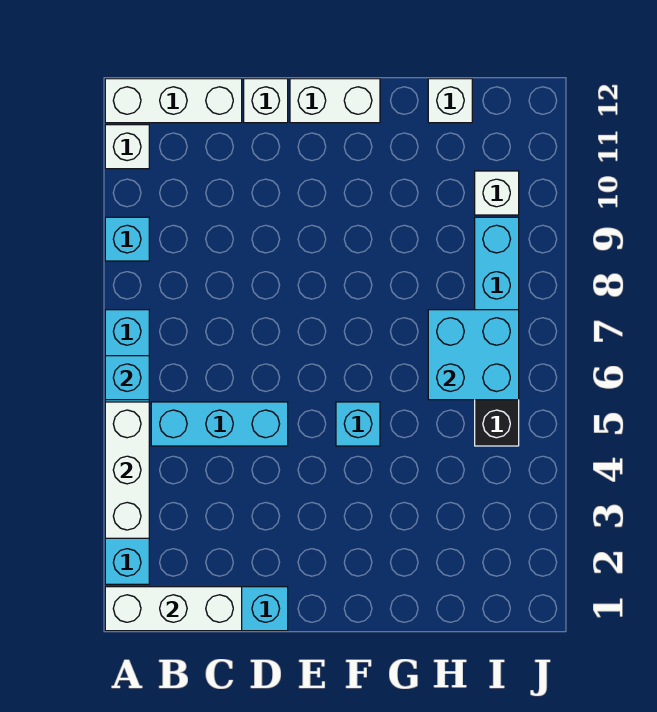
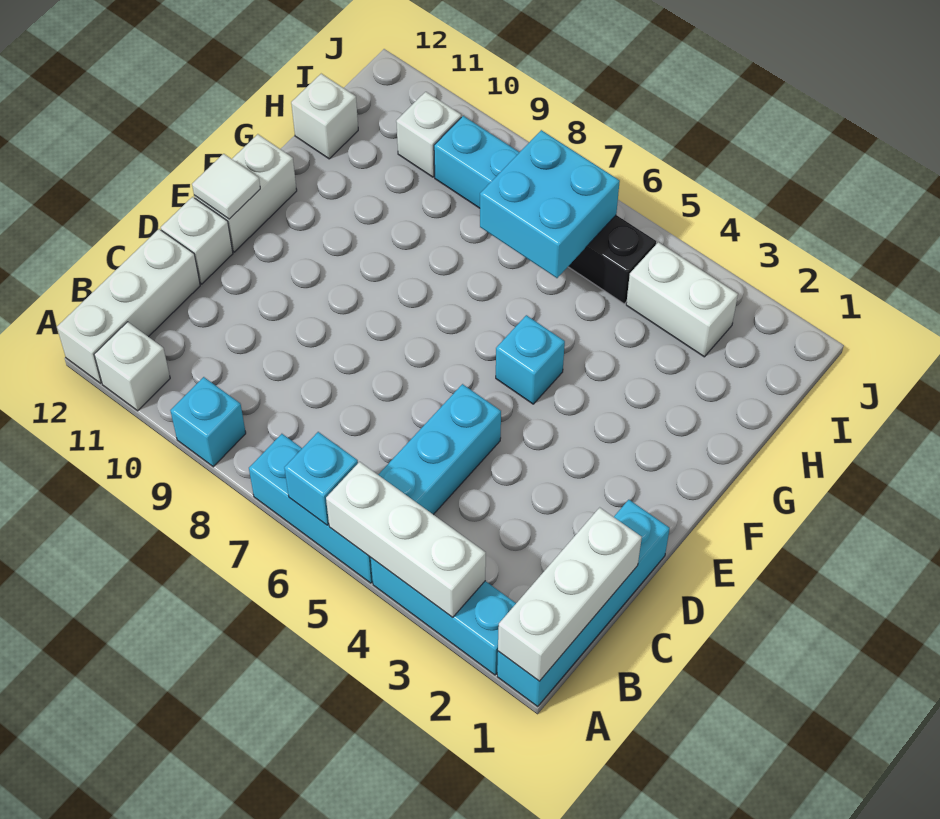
none -> white 1x1 tile [192,154,260,219]
none -> white 1x2 brick [626,242,738,357]

